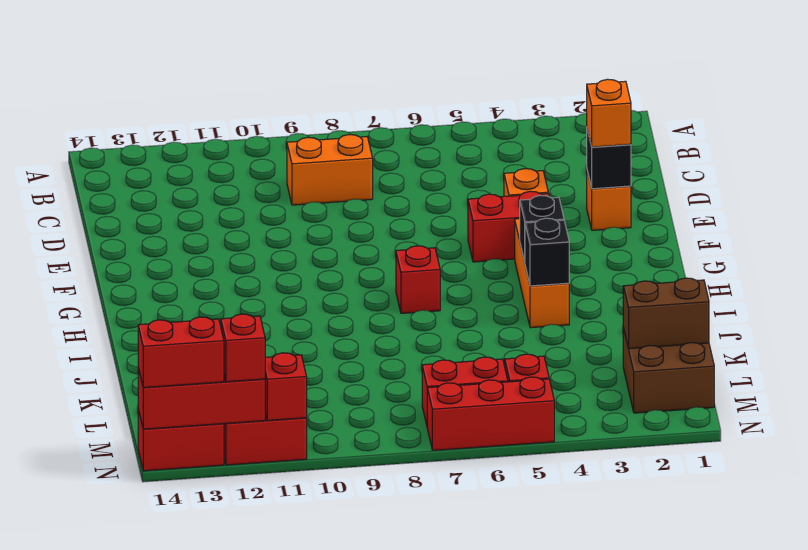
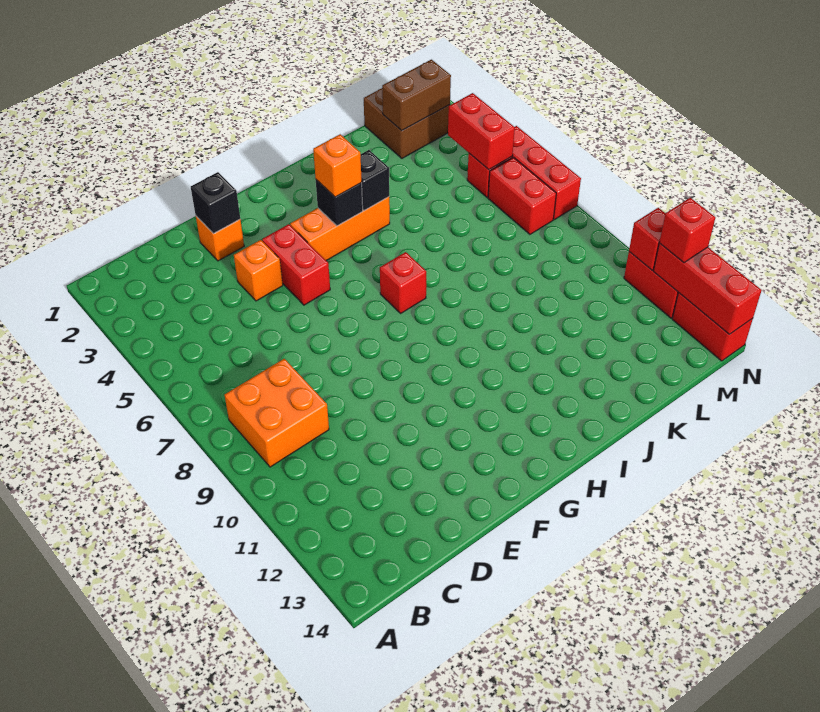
orange 1x2 brick [287,135,373,205] -> orange 2x2 brick [225,359,329,467]
orange 1x1 brick [587,79,631,147] -> orange 1x1 brick moved to [313,134,362,197]
brown 1x2 brick [623,278,709,349] -> brown 1x2 brick turned to [382,60,451,131]
red 1x2 brick [138,317,224,388] -> red 1x2 brick moved to [448,93,515,170]

